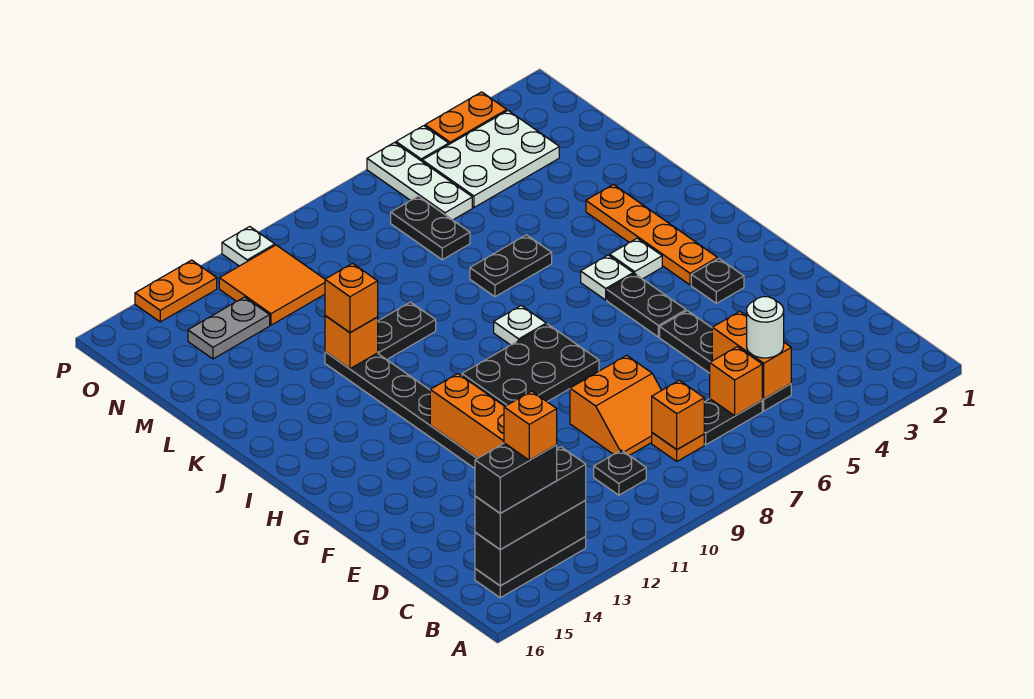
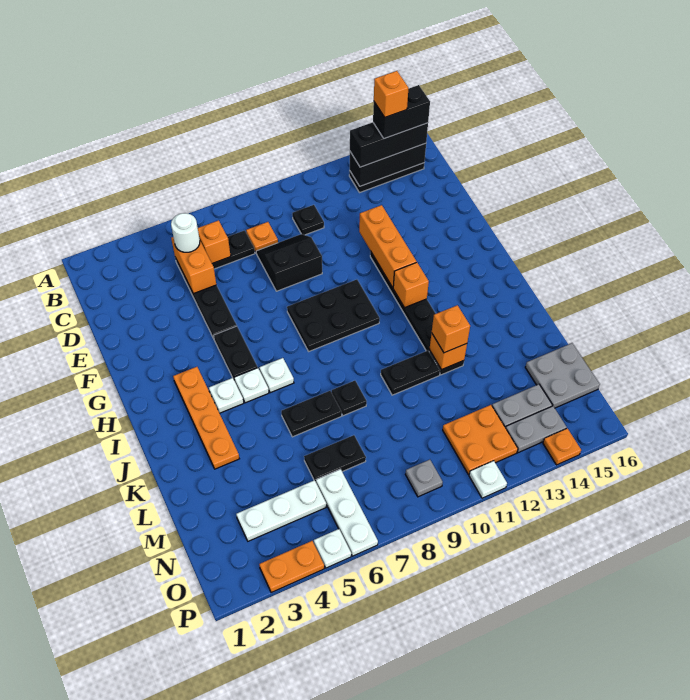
orange 1x1 brick [652,380,704,449] -> orange 1x1 brick moved to [393,262,429,308]
orange 2x2 slope [570,355,662,456] -> black 2x2 slope [256,234,322,291]
black 1x1 plate [691,259,744,303] -> black 1x1 plate moved to [332,381,367,416]
white 1x1 plate [494,306,546,345] -> white 1x1 plate moved to [259,358,294,393]
black 1x2 plate [391,196,470,260] -> black 1x2 plate turned to [304,435,366,482]
none -> grey 2x2 plate [525,343,600,408]
white 2x3 plate [422,111,559,208] -> white 1x3 plate [236,480,326,541]
orange 2x2 tile [219,245,325,325] -> orange 2x2 plate [443,405,518,475]
none -> grey 1x1 plate [405,460,443,497]
none -> grey 1x2 plate [506,406,567,453]
orange 1x2 plate [135,260,217,322] -> orange 1x1 plate [543,428,581,465]

